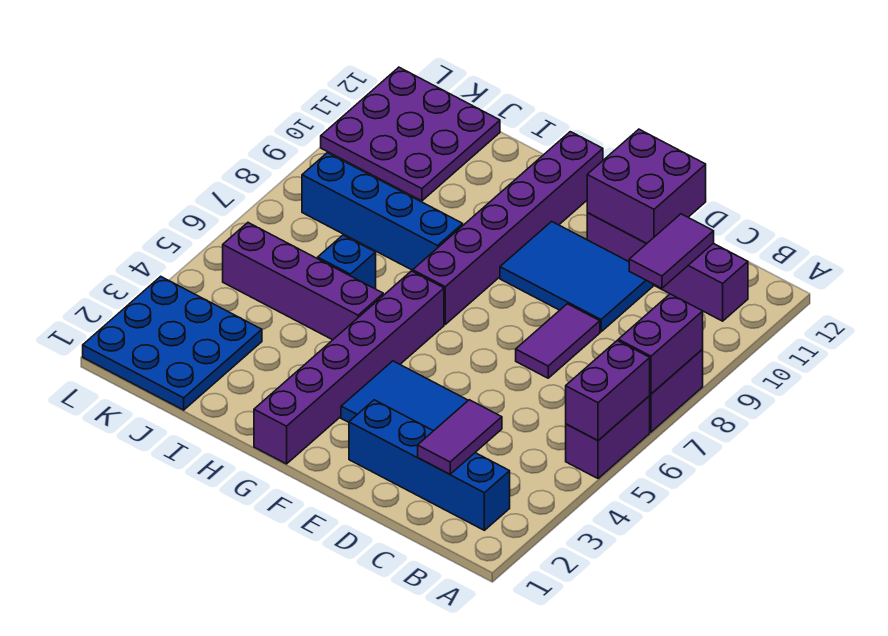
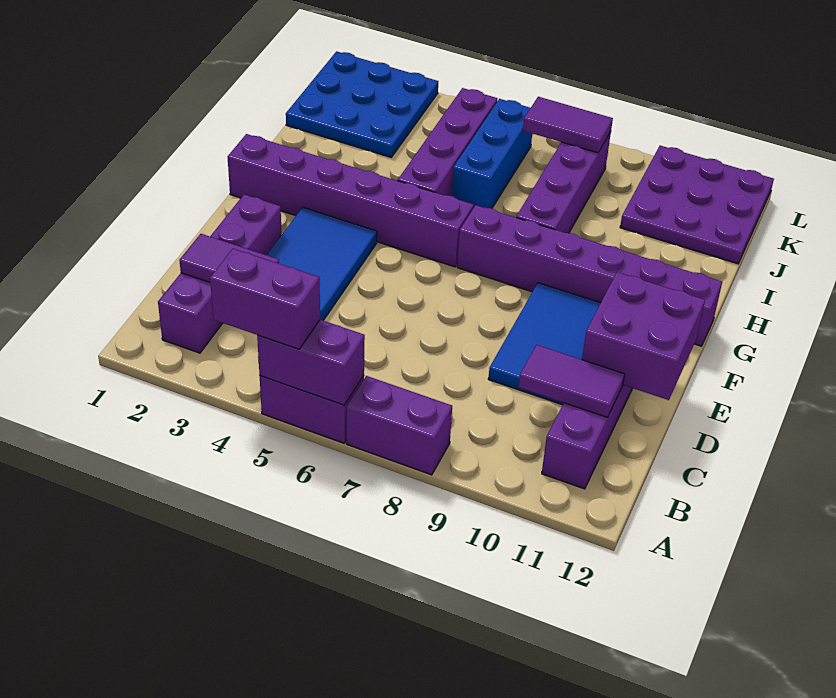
purple 1x2 brick [618,294,703,394] -> purple 1x2 brick moved to [210,249,320,349]
blue 1x4 brick [349,400,510,530] -> purple 1x4 brick [158,194,282,353]
purple 1x2 tile [516,304,600,378] -> purple 1x2 tile moved to [523,97,613,153]
blue 1x4 brick [302,153,463,270] -> purple 1x4 brick [516,132,611,233]
blue 1x1 brick [318,235,376,289] -> blue 1x3 brick [452,99,532,208]

